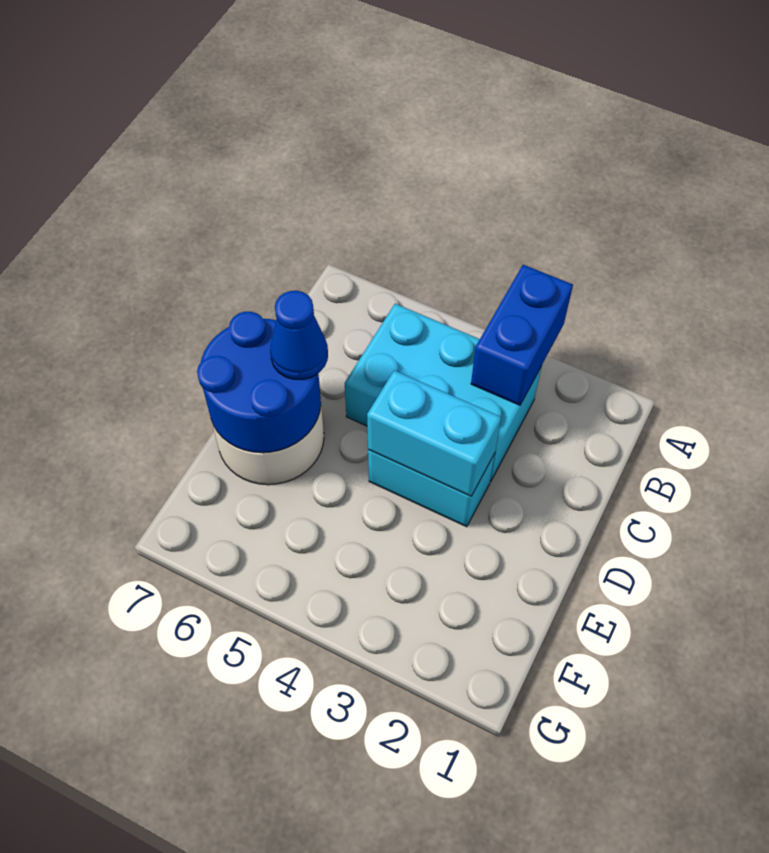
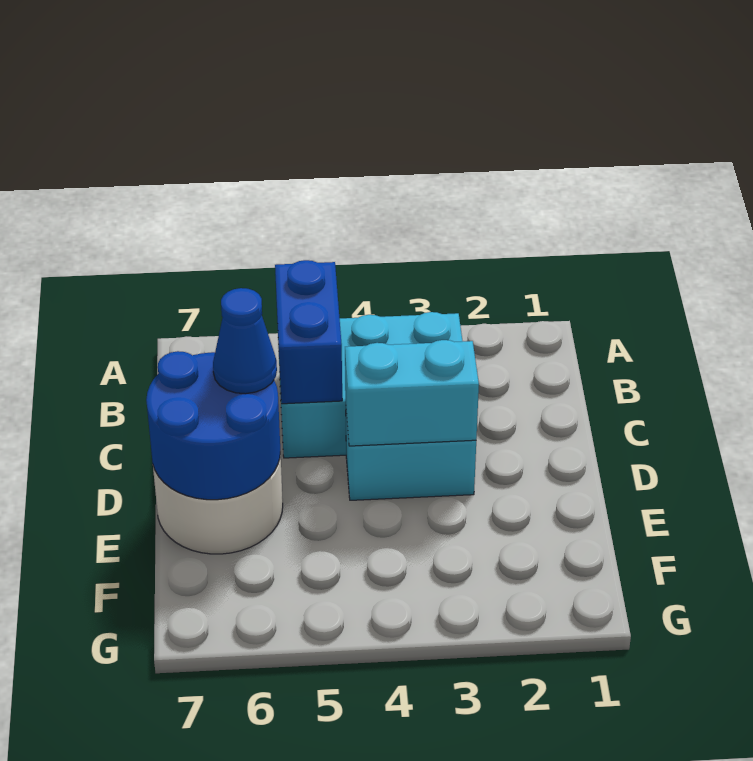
blue 1x2 brick [471,265,573,405] -> blue 1x2 brick moved to [275,260,342,404]

